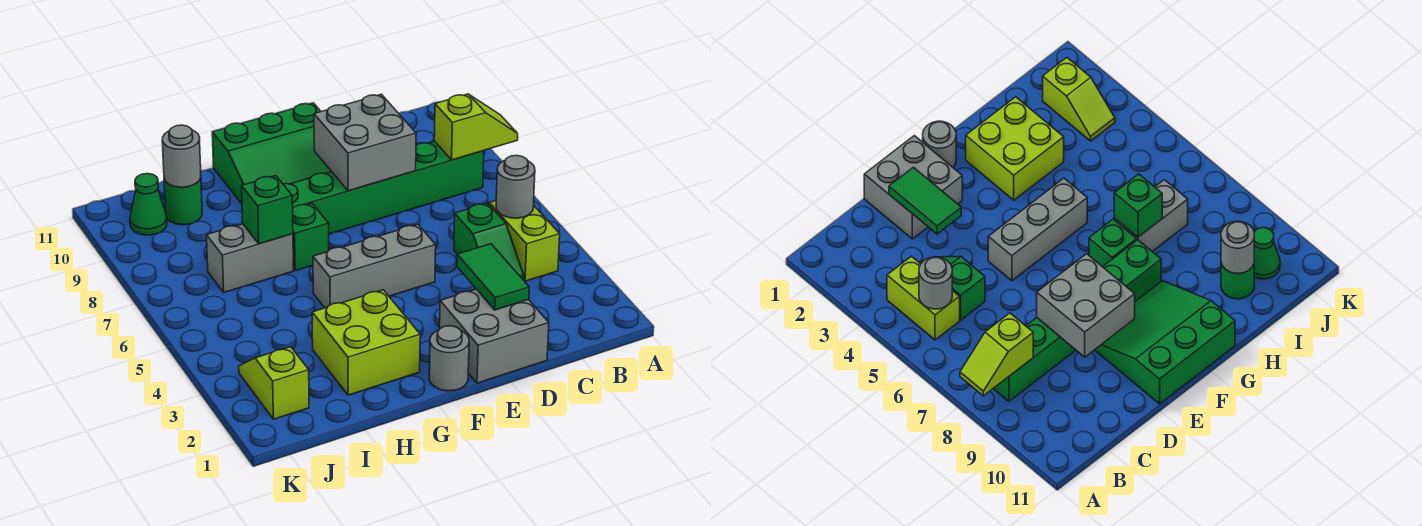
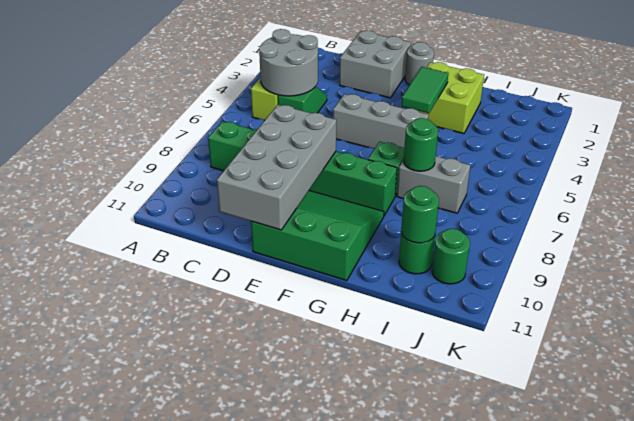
lime 1x2 slope [434,94,518,160] -> none
grey 1x1 round brick [496,155,535,218] -> grey 2x2 round brick [259,29,318,96]
green 1x2 tile [457,244,529,310] -> green 1x2 tile moved to [402,67,448,113]
grey 2x2 brick [314,94,416,191] -> grey 2x4 brick [217,105,336,230]
green 1x1 brick [242,176,293,244] -> green 1x1 round brick [404,118,438,171]
grey 1x1 round brick [162,125,201,187] -> green 1x1 round brick [401,186,439,243]
lime 1x2 slope [239,347,309,419] -> none
green 1x1 cone [130,174,167,235] -> green 1x1 round brick [432,229,470,284]

